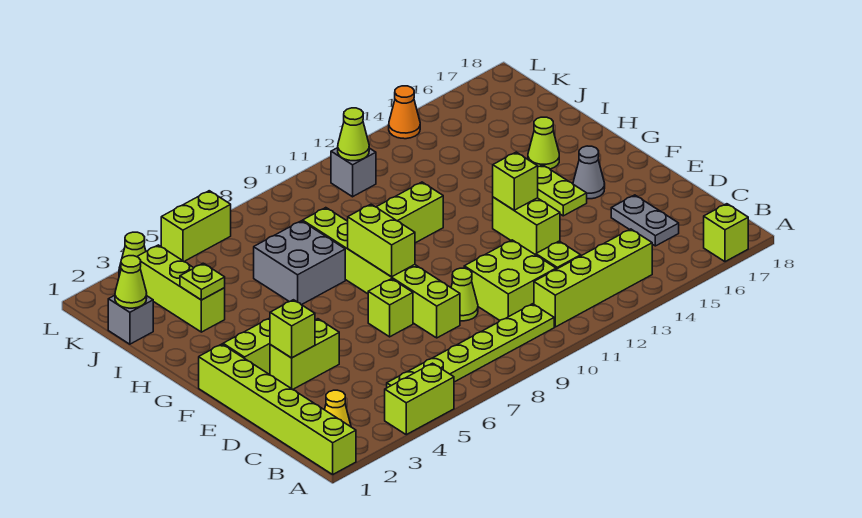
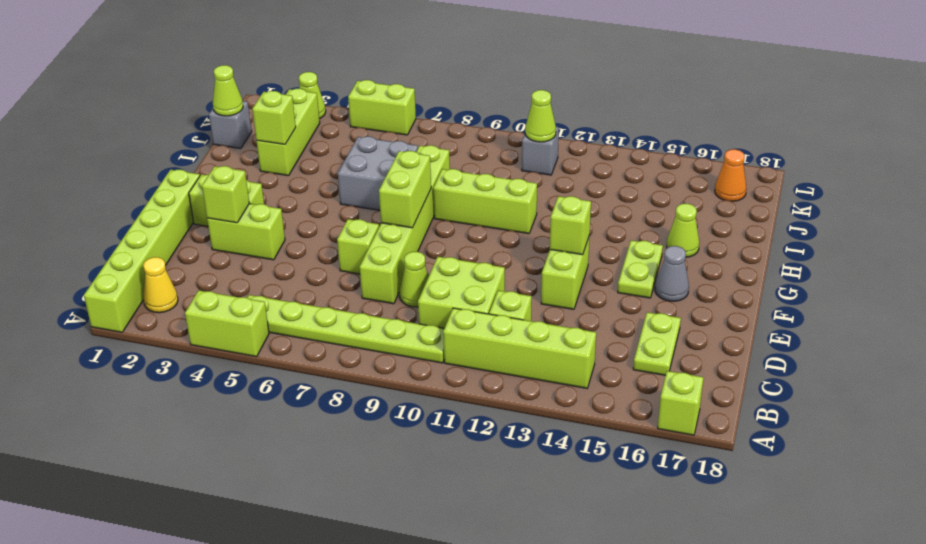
grey 1x2 plate [611,195,679,246] -> lime 1x2 plate [633,312,681,375]
lime 1x1 plate [180,263,225,300] -> lime 1x1 brick [252,91,296,144]
orange 1x1 cone [389,86,420,139] -> orange 1x1 cone moved to [715,149,746,201]

